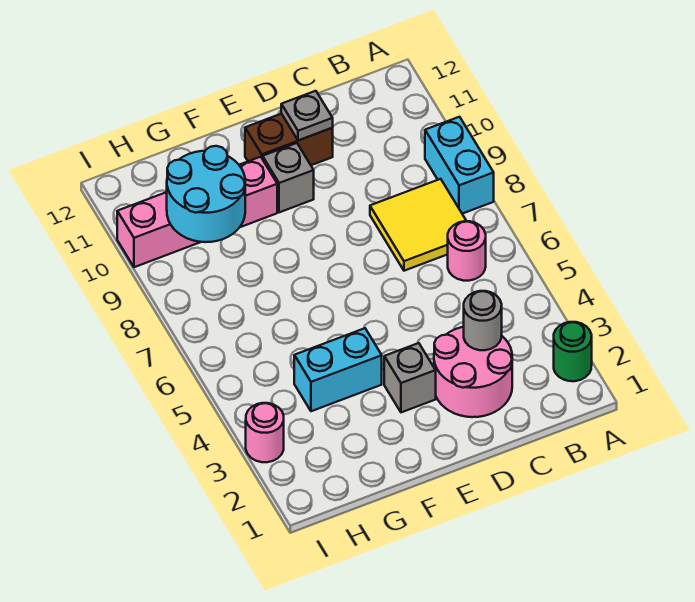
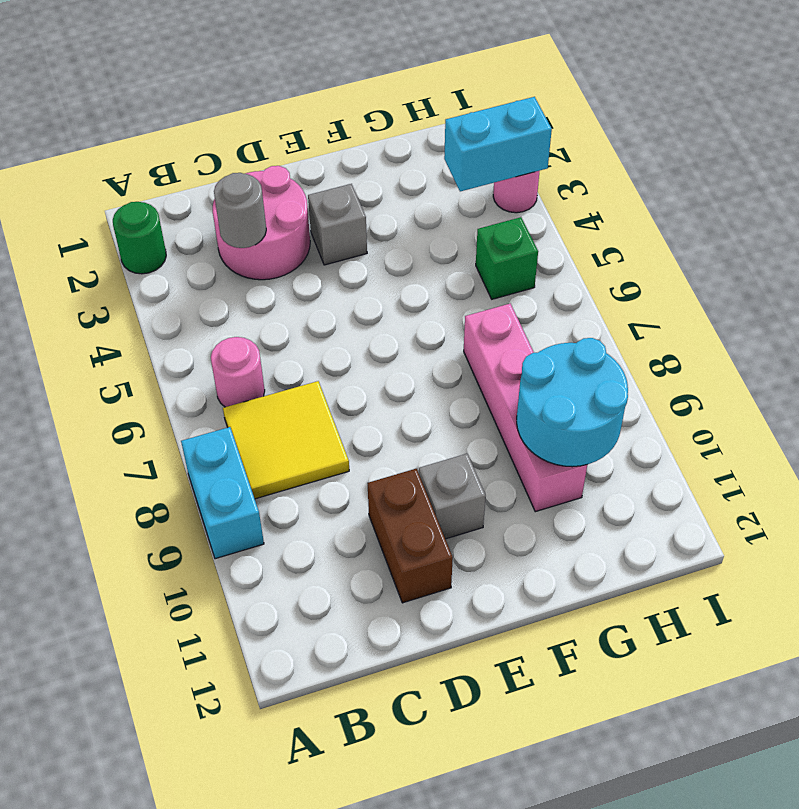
brown 1x2 brick [245,114,333,165] -> brown 1x2 brick turned to [368,469,453,603]
grey 1x1 plate [281,91,333,140] -> none
cyan 1x2 brick [294,328,382,411] -> cyan 1x2 brick moved to [444,97,552,191]
pink 1x4 brick [117,157,277,267] -> pink 1x4 brick turned to [464,304,587,512]
none -> green 1x1 brick [476,217,538,299]

